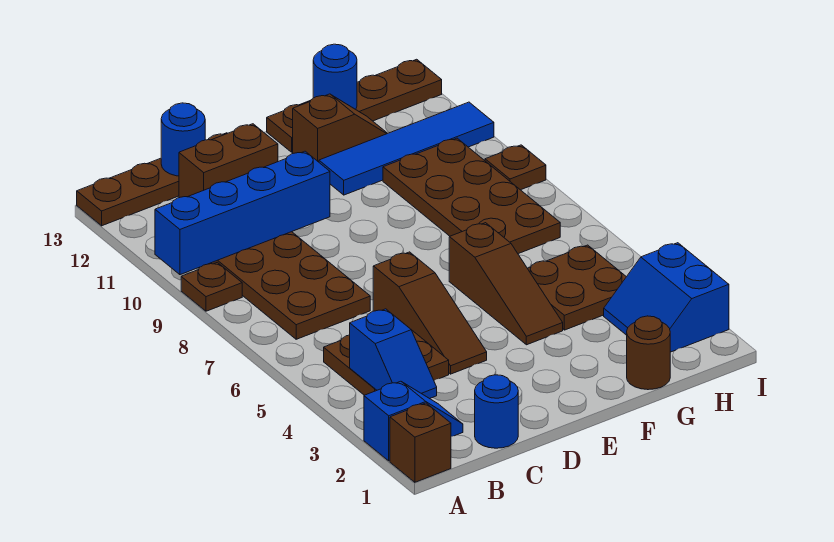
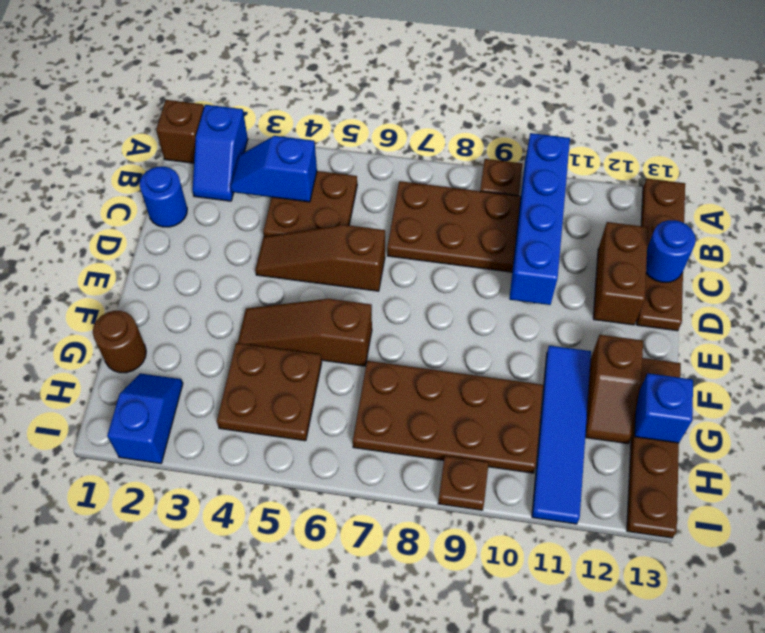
blue 1x1 round brick [313,44,357,109] -> blue 1x1 brick [635,373,693,443]
blue 2x2 slope [604,243,729,352] -> blue 1x2 slope [107,373,183,464]

